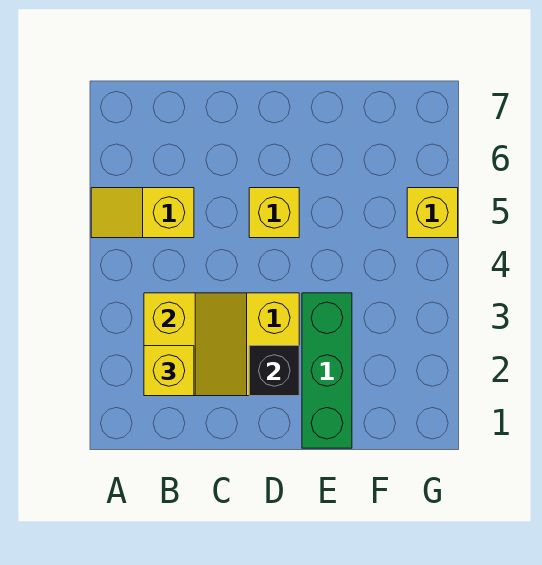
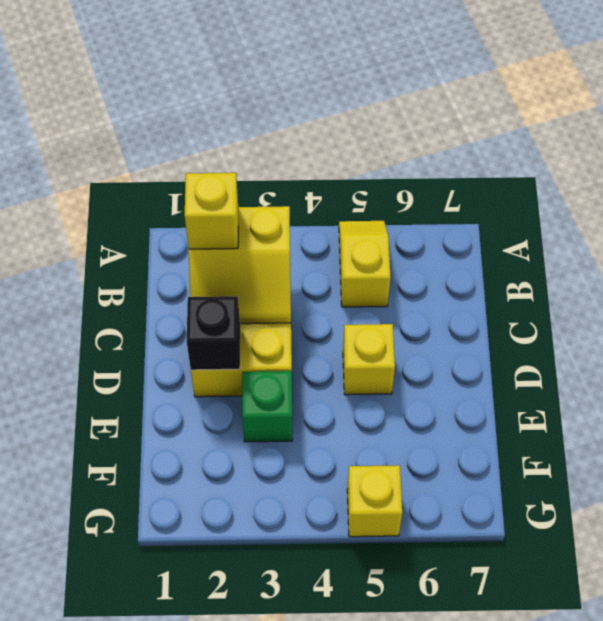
green 1x3 brick [302,293,352,448] -> green 1x1 brick [242,371,293,442]

